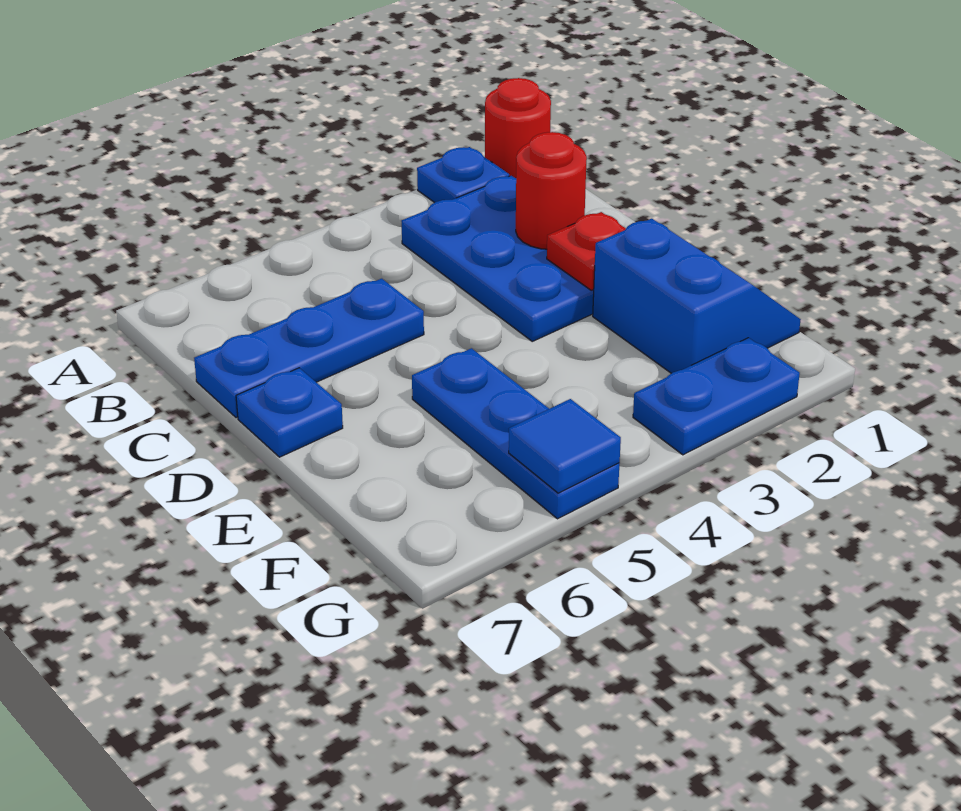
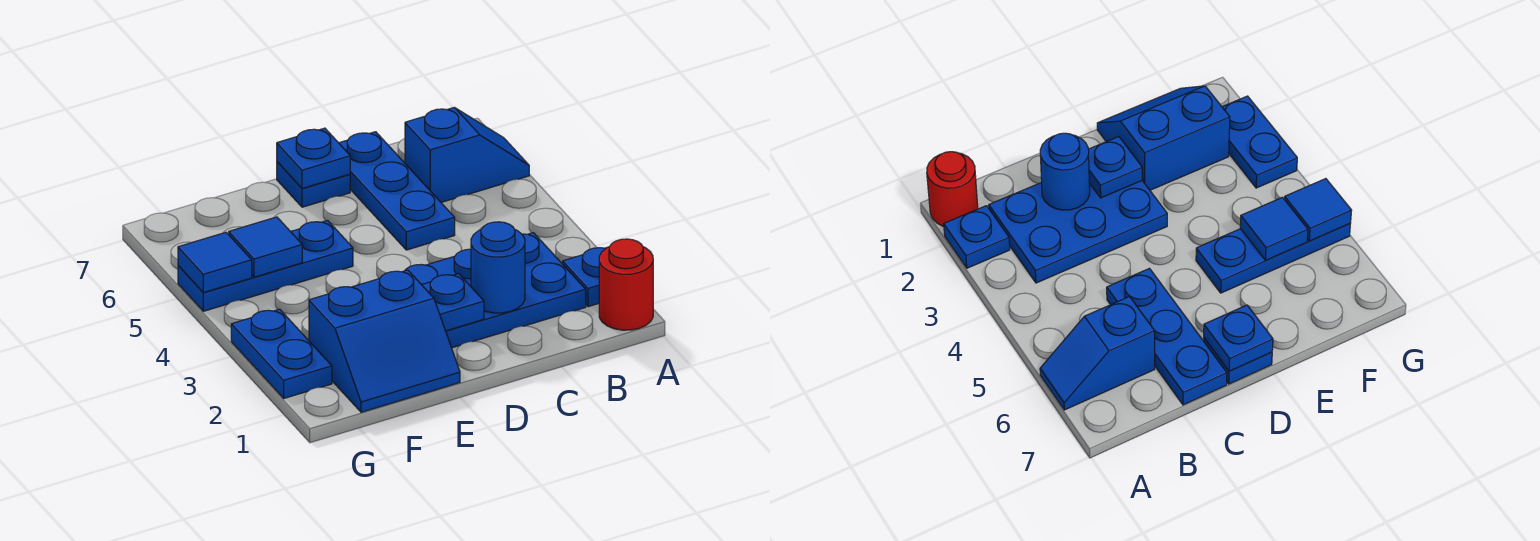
none -> blue 1x2 slope [405,107,529,202]
red 1x1 round brick [516,132,587,249] -> blue 1x1 round brick [471,222,525,313]
red 1x1 plate [547,212,626,290] -> blue 1x1 plate [422,274,484,331]
none -> blue 1x1 plate [277,128,350,188]
none -> blue 1x1 tile [229,217,302,277]

